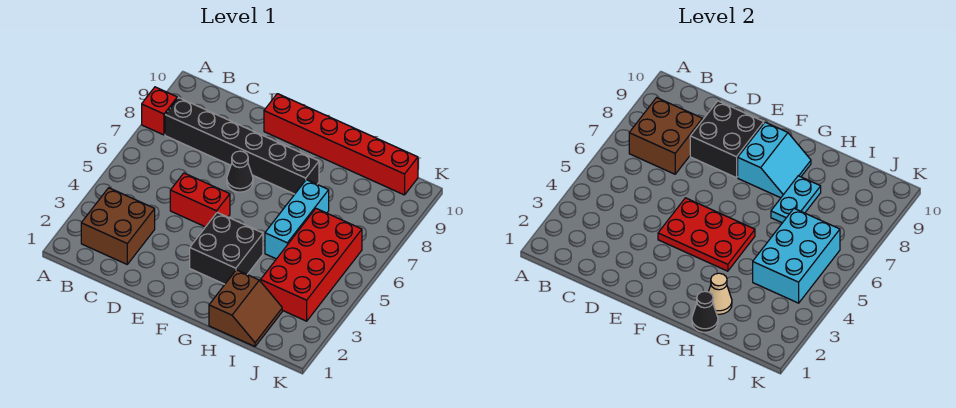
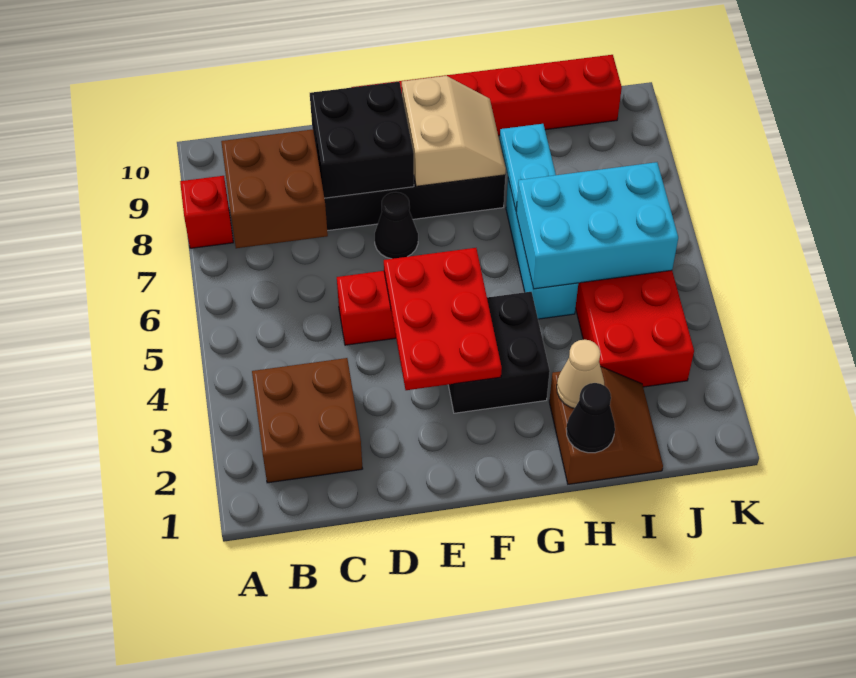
red 2x3 plate [658,198,755,271] -> red 2x3 plate turned to [384,248,502,390]
cyan 2x2 slope [738,122,811,198] -> tan 2x2 slope [402,76,506,186]
cyan 2x3 brick [753,209,840,303] -> cyan 2x3 brick turned to [516,162,678,289]

